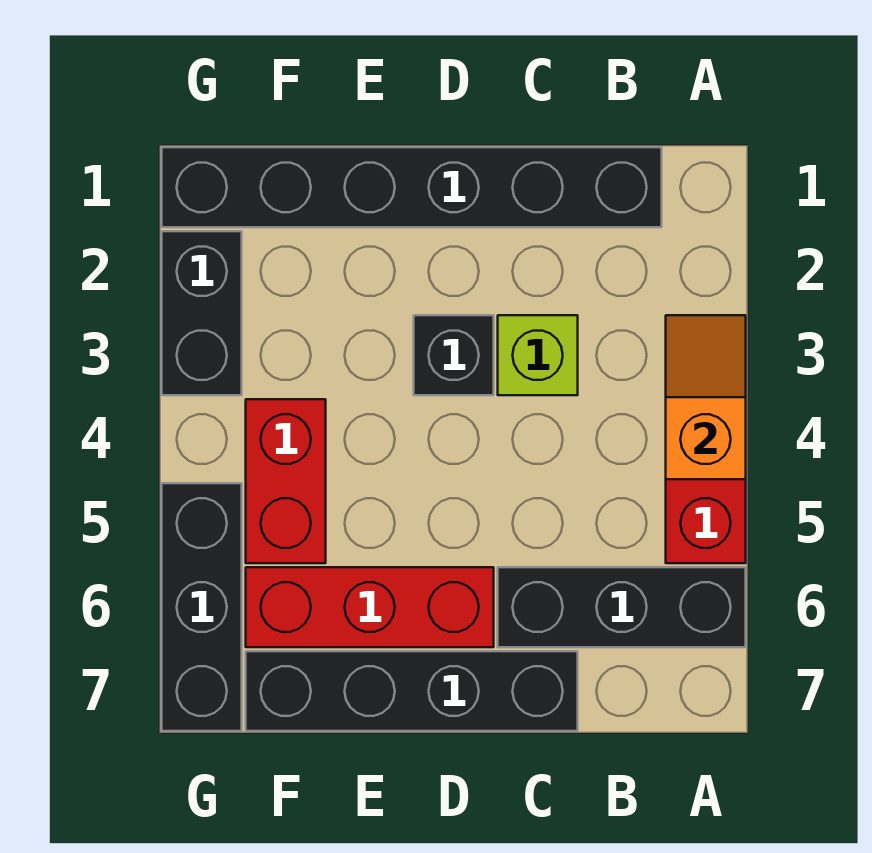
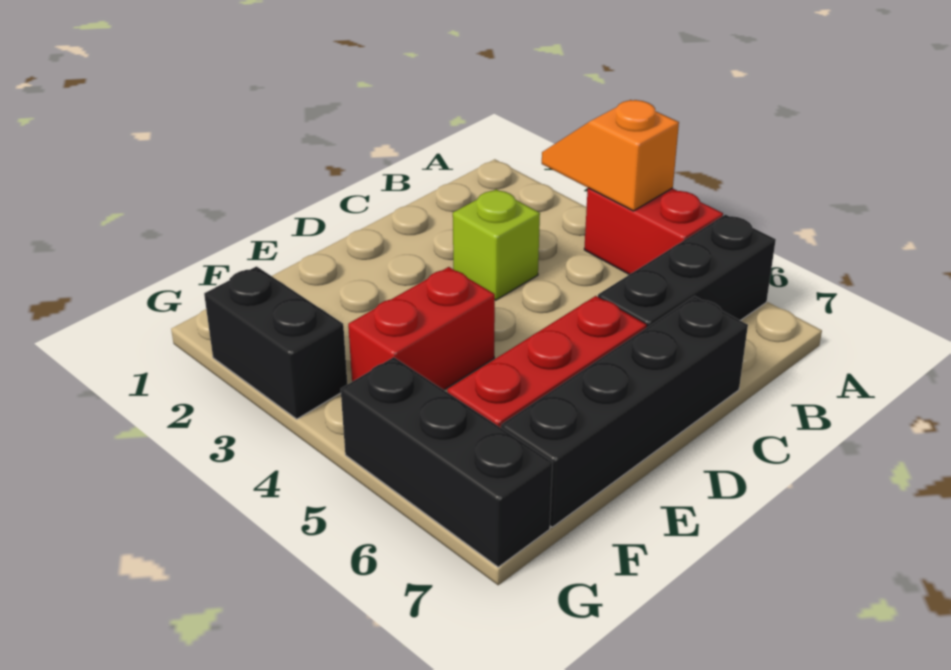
black 1x6 brick [162,147,662,227] -> none
black 1x1 brick [414,315,494,395] -> none
red 1x2 brick [246,399,326,563] -> red 1x2 brick turned to [348,267,495,390]

